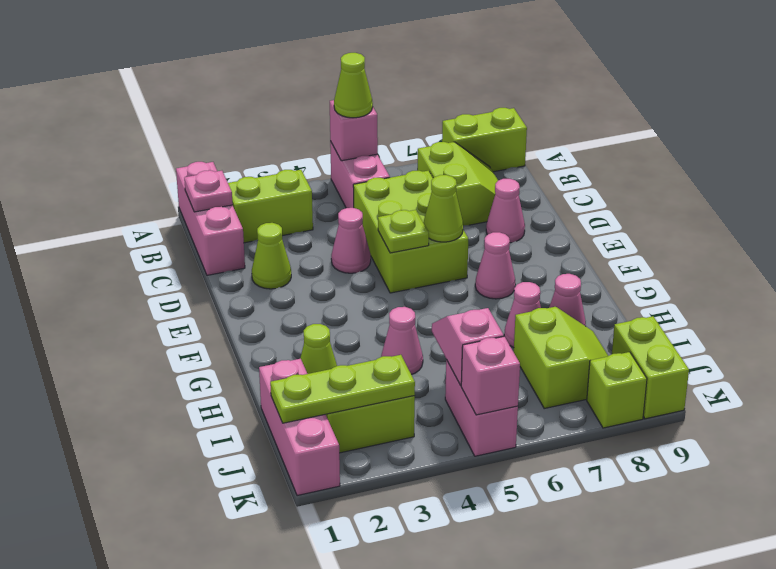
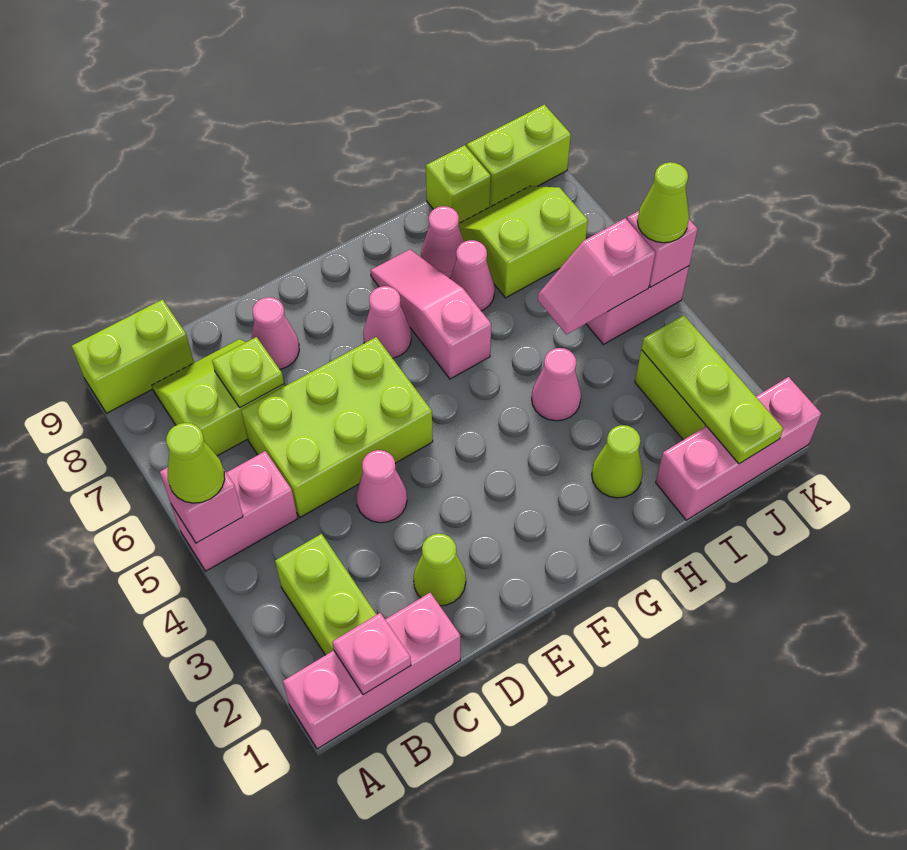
lime 1x2 brick [442,108,527,172] -> lime 1x2 brick turned to [72,299,194,413]
lime 1x1 plate [378,210,429,253] -> lime 1x1 plate moved to [212,337,284,408]
lime 1x1 cone [423,175,463,242] -> lime 1x1 cone moved to [637,162,689,243]
none -> pink 1x3 slope [370,250,491,379]
lime 1x1 brick [587,352,647,428] -> lime 1x1 brick moved to [426,145,491,223]

